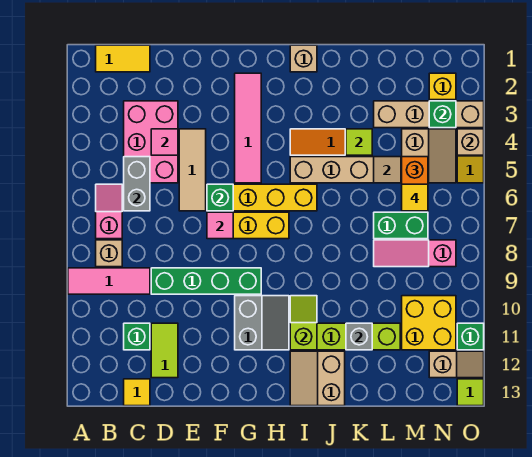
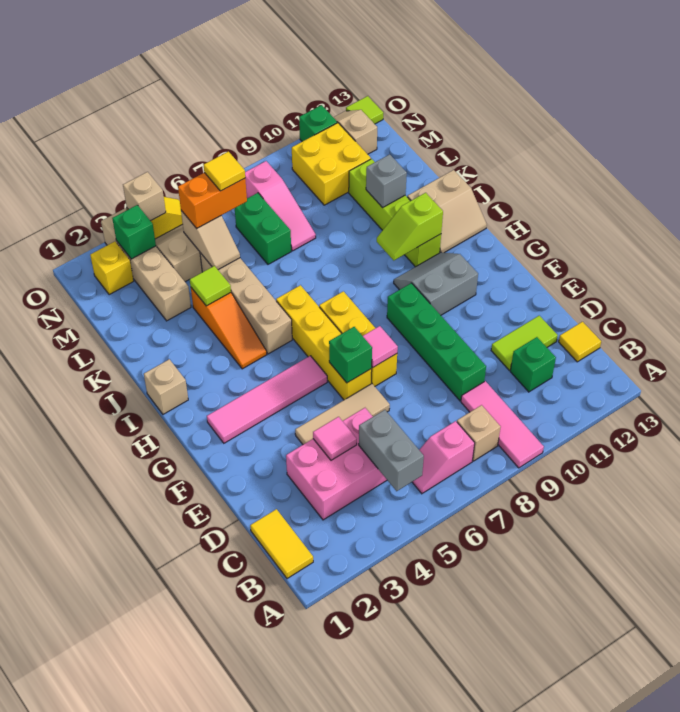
grey 1x2 brick [124,157,150,211] -> grey 1x2 brick turned to [359,410,424,491]

